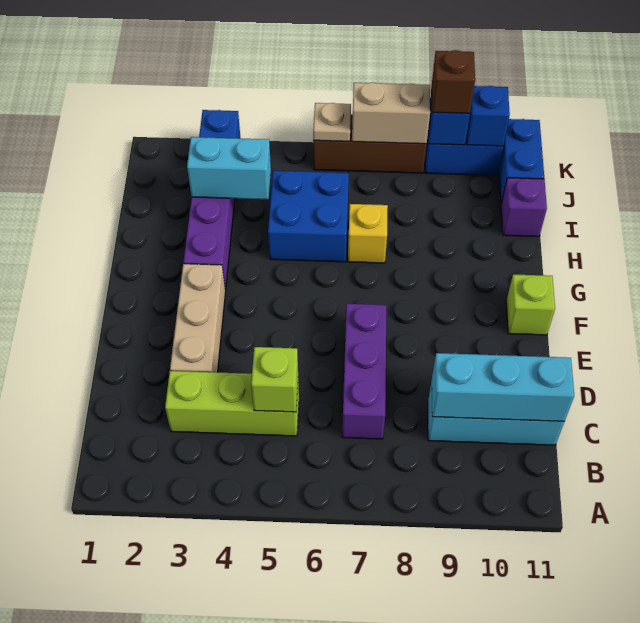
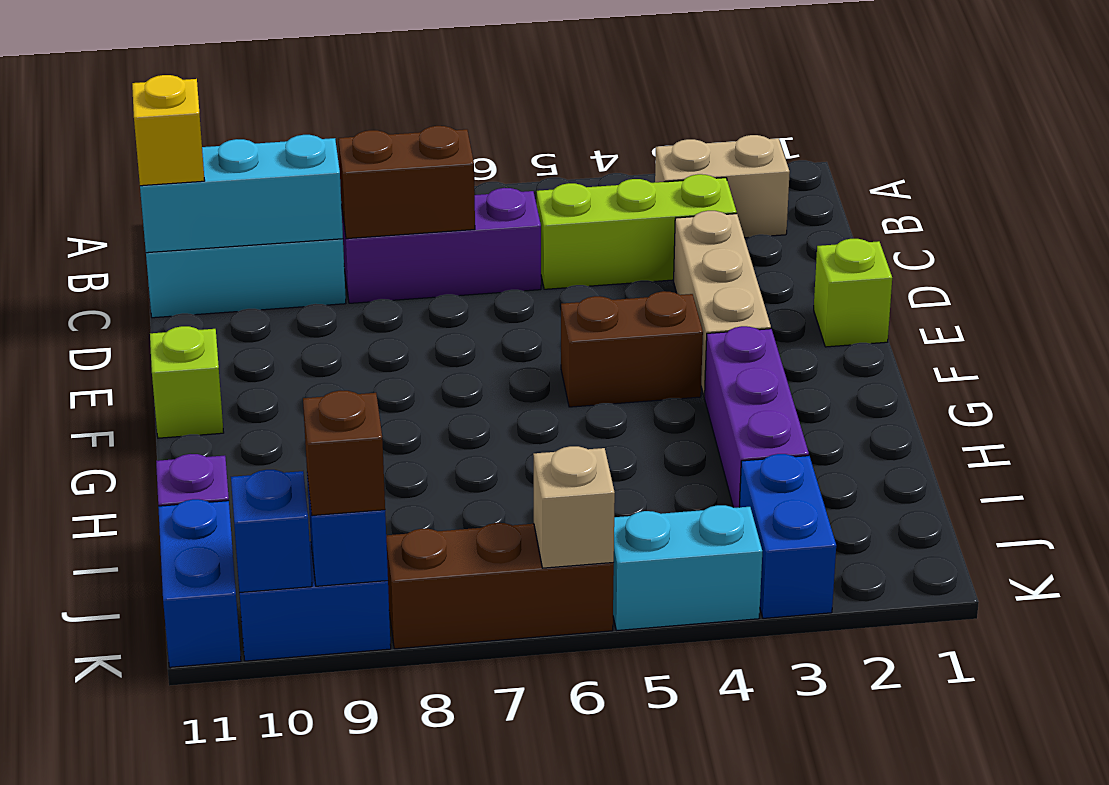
lime 1x1 brick [251,347,298,412] -> lime 1x1 brick moved to [814,239,892,347]
purple 1x3 brick [342,304,386,439] -> purple 1x3 brick turned to [342,188,541,303]
none -> brown 1x2 brick [338,126,475,239]
none -> brown 1x2 brick [561,291,703,407]
blue 2x2 brick [268,171,349,262] -> none
yellow 1x1 brick [348,204,388,263] -> yellow 1x1 brick moved to [132,75,205,186]
cyan 1x2 brick [187,137,271,199] -> cyan 1x2 brick moved to [613,505,762,630]
tan 1x1 plate [313,103,351,141] -> tan 1x1 brick [533,446,615,568]
tan 1x2 brick [352,82,430,144] -> tan 1x2 brick moved to [655,135,790,238]

